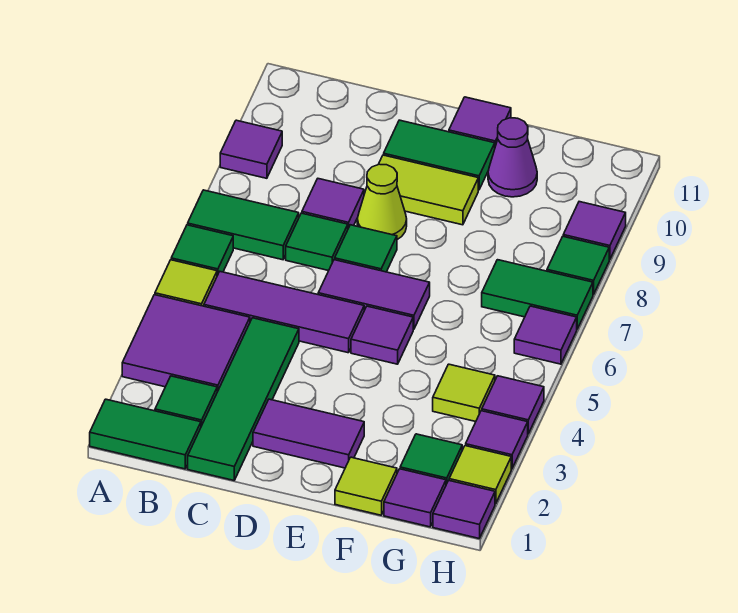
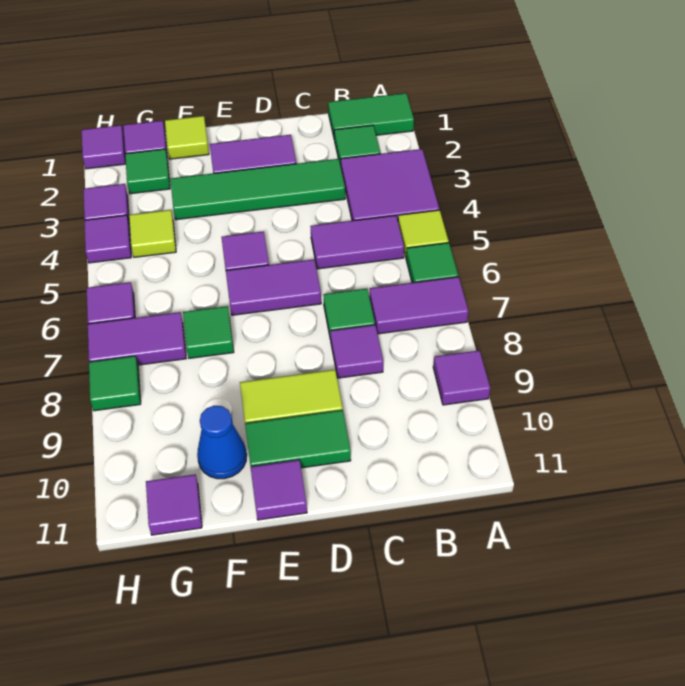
green 1x2 tile [188,190,299,260] -> purple 1x2 tile [369,277,468,334]
purple 1x3 tile [204,272,364,353] -> purple 1x2 tile [311,215,404,269]
green 1x4 tile [188,318,299,480] -> green 1x4 tile turned to [170,159,345,220]
green 1x1 tile [335,225,397,272] -> green 1x1 tile moved to [183,306,234,358]
lime 1x1 cone [357,164,407,240] -> none
purple 1x1 cone [488,118,537,197] -> blue 1x1 cone [197,406,247,479]
green 1x2 tile [482,260,593,329] -> purple 1x2 tile [88,312,186,365]
lime 1x1 tile [449,446,511,504] -> none
purple 1x1 tile [563,202,626,260] -> purple 1x1 tile moved to [146,474,202,535]

